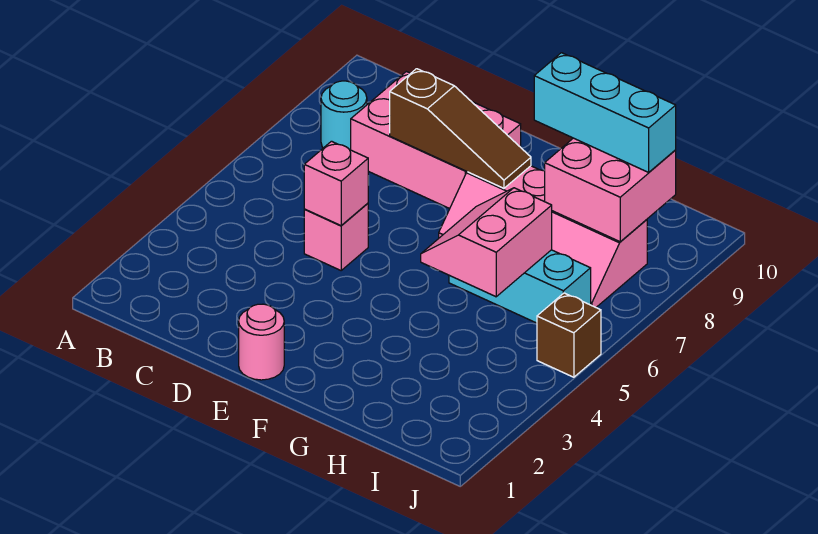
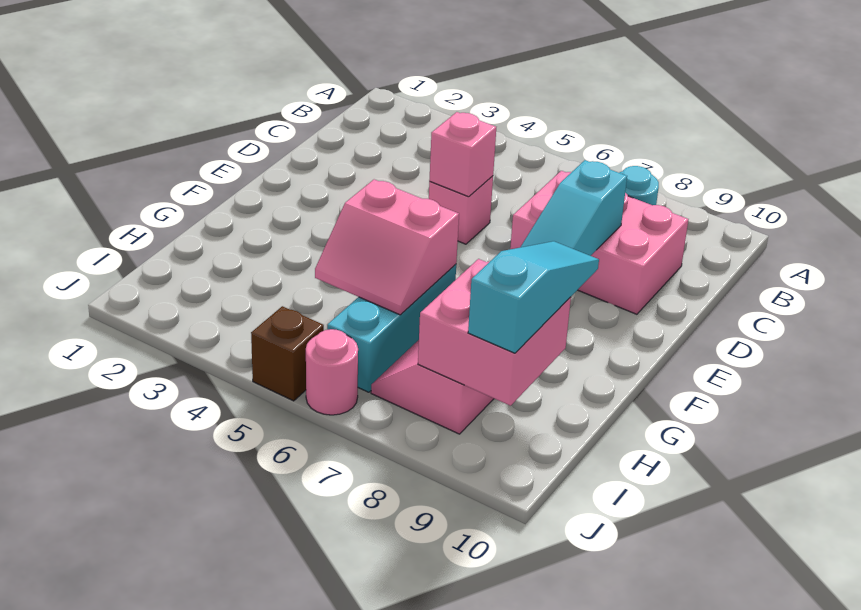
pink 2x3 brick [351,72,521,209] -> pink 2x3 brick turned to [510,171,688,314]
brown 1x3 slope [390,69,531,188] -> cyan 1x3 slope [521,160,627,256]
pink 1x1 round brick [239,304,284,380] -> pink 1x1 round brick moved to [306,329,358,415]
pink 2x2 slope [421,188,552,297] -> pink 2x2 slope turned to [315,179,459,315]
cyan 1x3 brick [534,53,676,172] -> cyan 1x3 slope [468,241,599,353]

